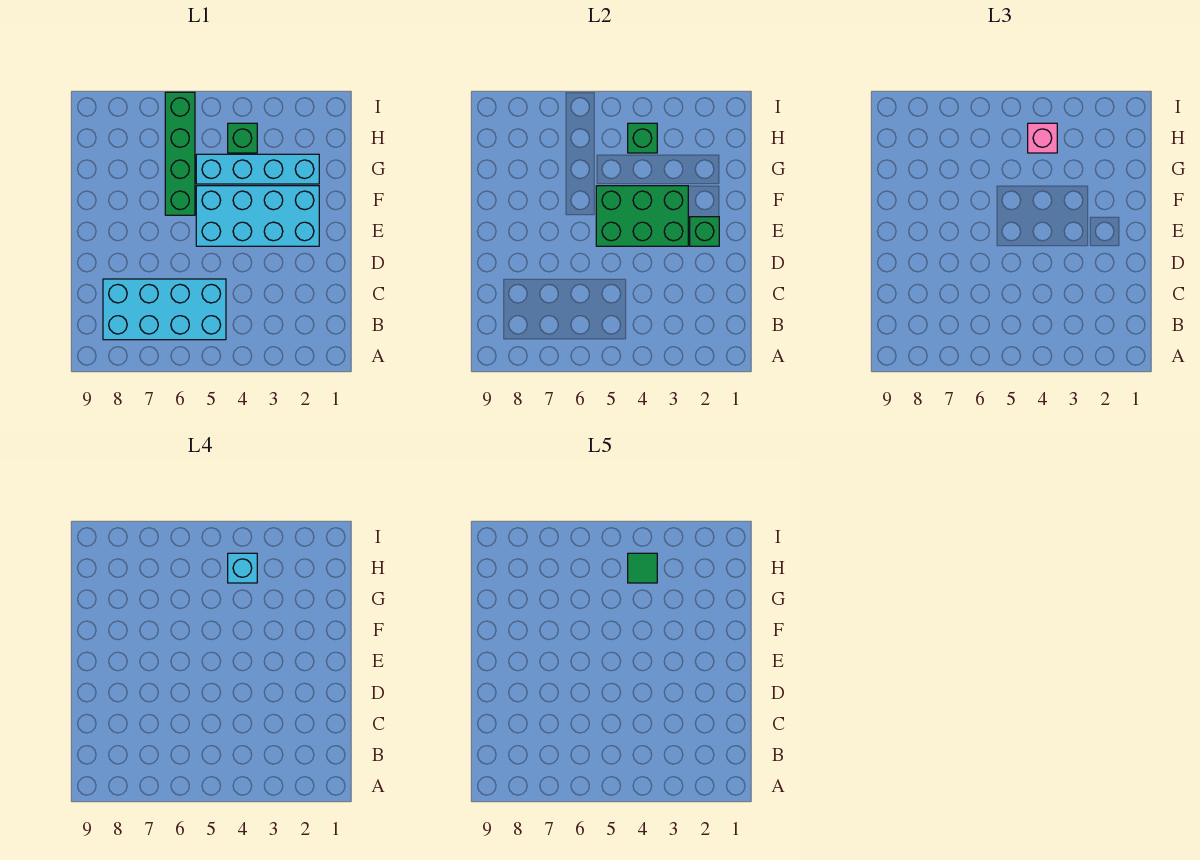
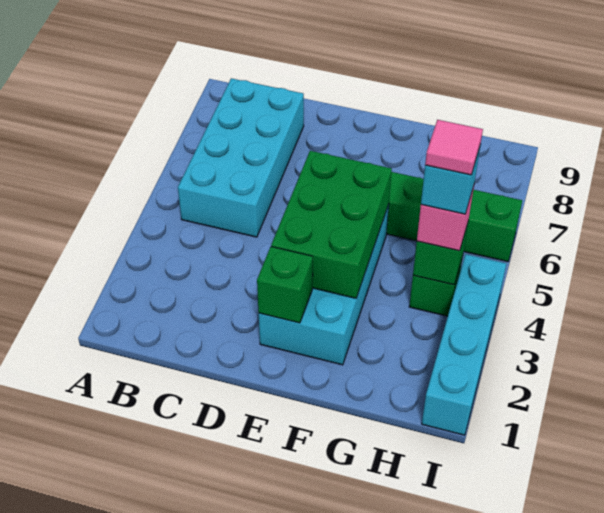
cyan 1x4 brick [196,154,319,184] -> cyan 1x4 brick moved to [422,254,506,435]
green 1x1 tile [628,553,657,583] -> pink 1x1 tile [425,120,483,175]

